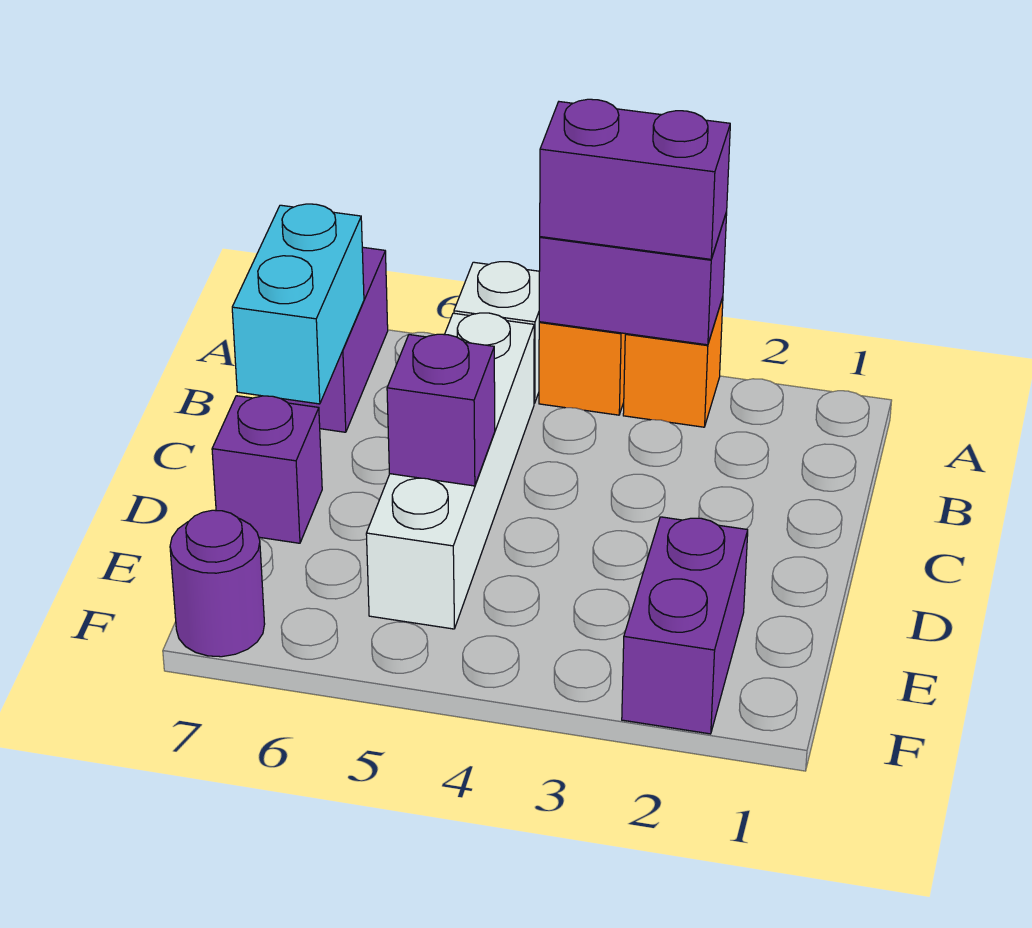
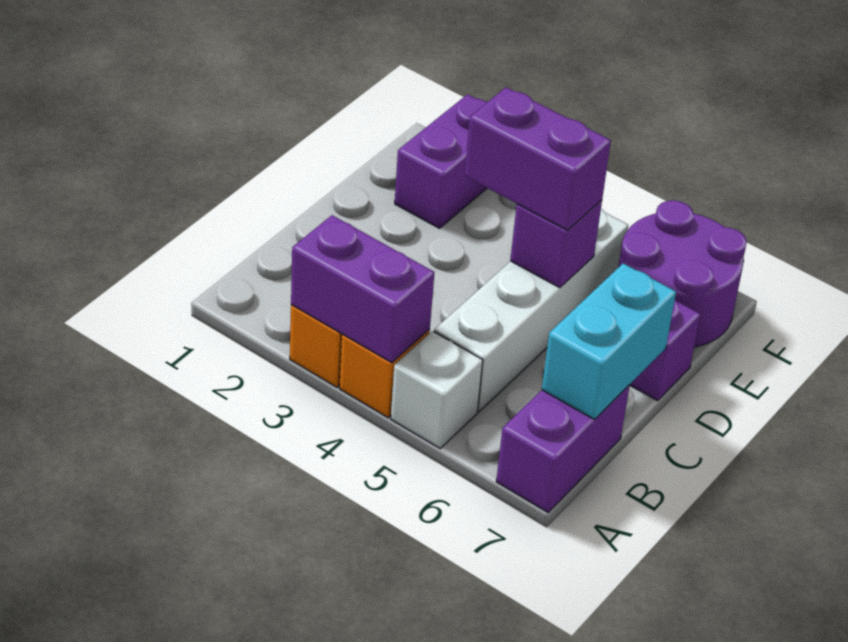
purple 1x2 brick [540,99,730,259] -> purple 1x2 brick moved to [465,87,611,230]
purple 1x1 round brick [170,510,265,657] -> purple 2x2 round brick [618,200,747,347]

